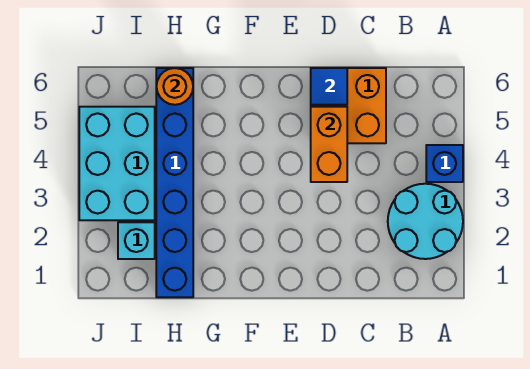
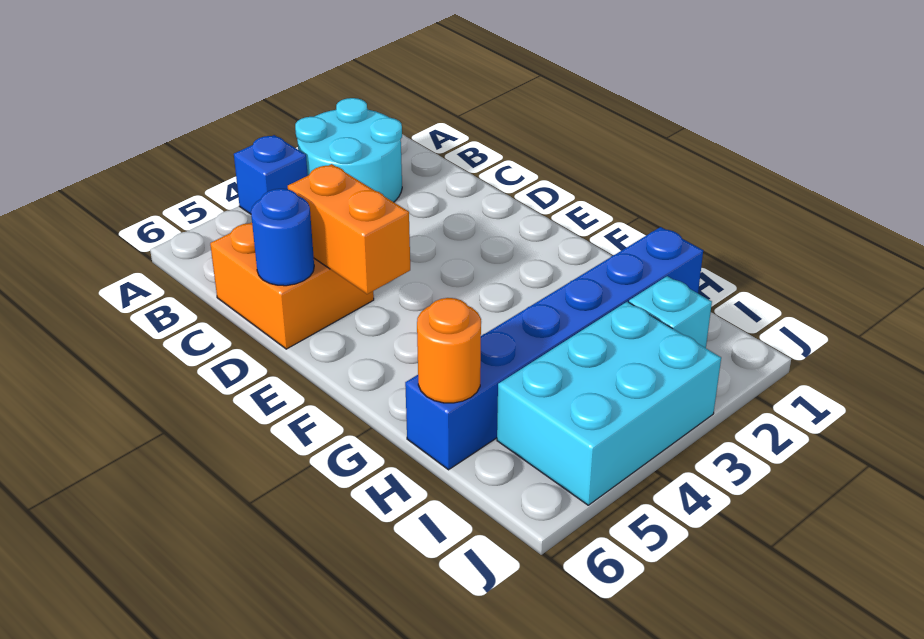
orange 1x2 brick [311,107,347,182] -> orange 1x2 brick turned to [288,164,410,294]
blue 1x1 tile [311,68,347,105] -> blue 1x1 round brick [251,189,314,286]

